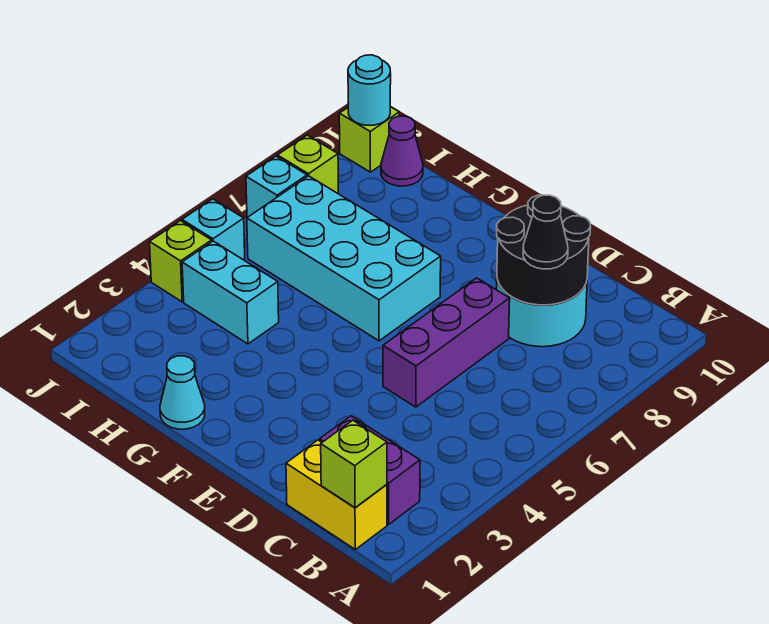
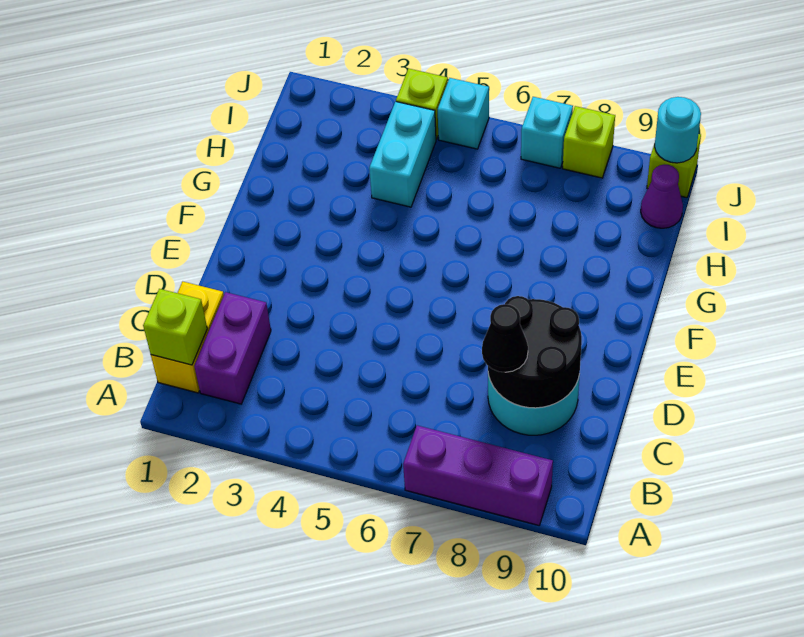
purple 1x3 brick [383,278,510,407] -> purple 1x3 brick moved to [403,425,553,525]
cyan 2x4 brick [247,176,441,341] -> none
cyan 1x1 cone [160,356,205,429] -> none

